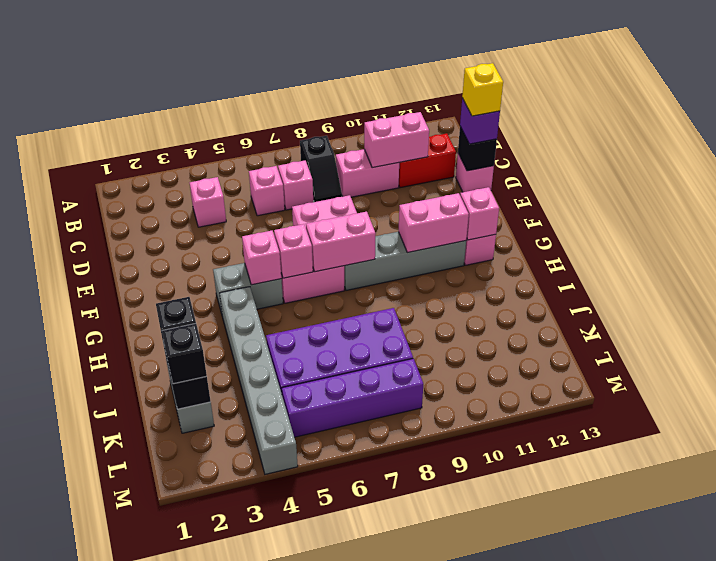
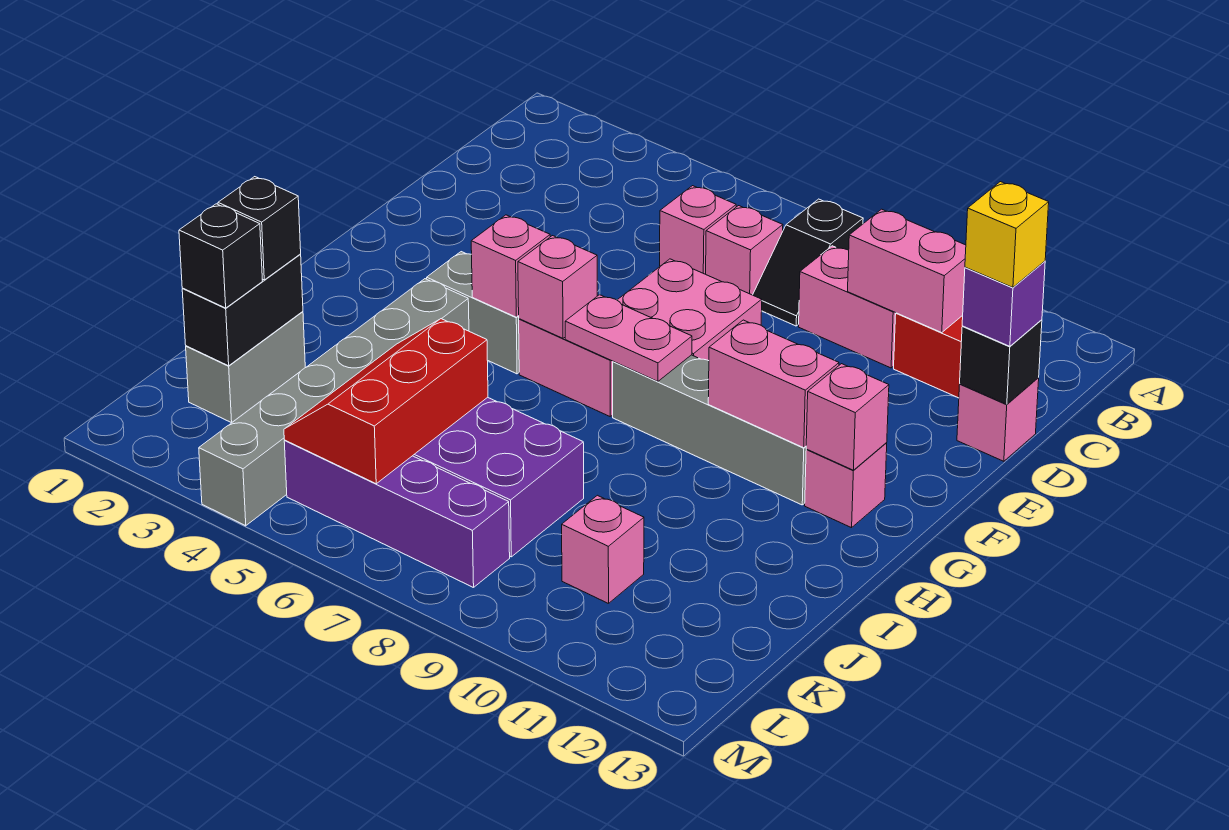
pink 1x1 brick [190,177,226,227] -> pink 1x1 brick moved to [562,495,644,604]
pink 1x2 brick [306,212,376,272] -> pink 1x2 plate [565,295,692,381]
none -> red 2x3 slope [284,319,488,484]

